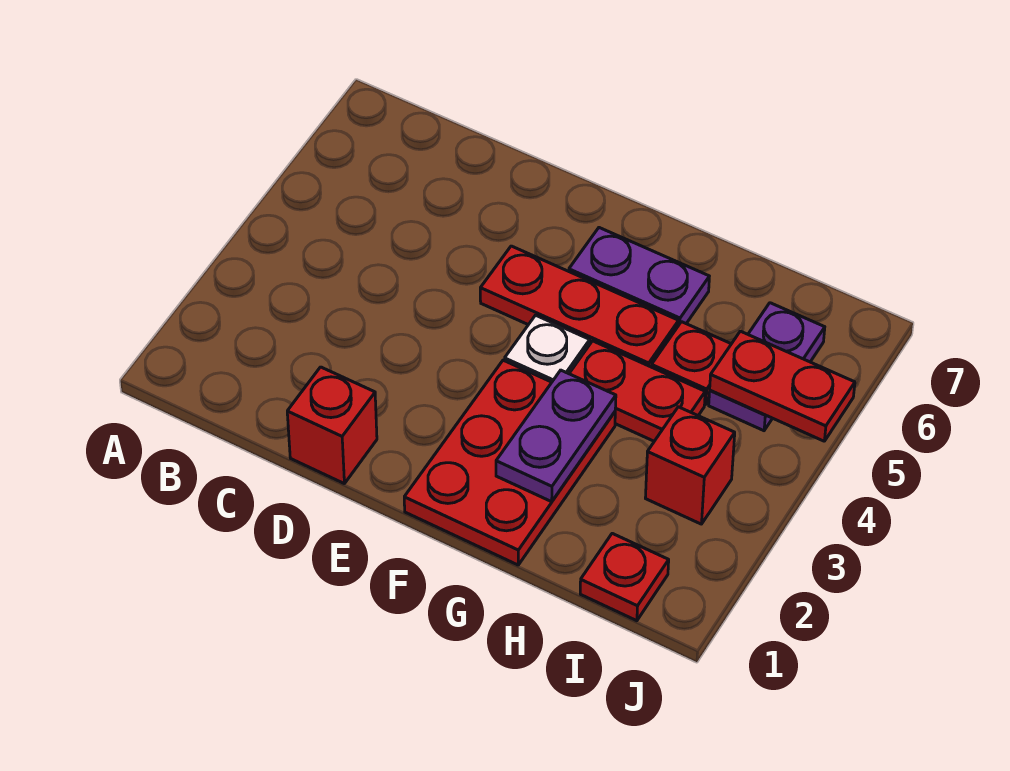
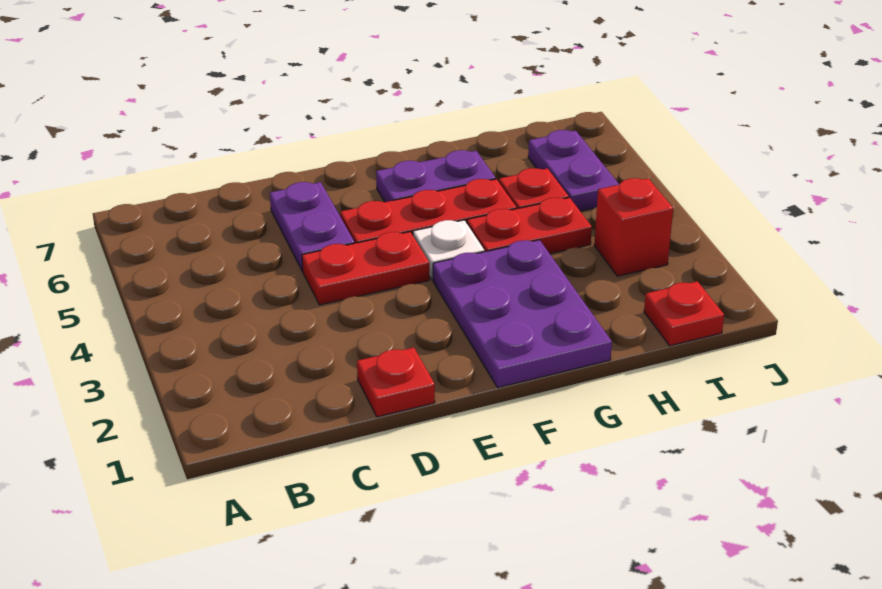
red 1x1 brick [287,367,377,483] -> red 1x1 plate [357,347,435,417]
red 2x3 plate [404,360,615,565] -> purple 2x3 plate [433,240,612,388]
purple 1x2 plate [496,370,616,502] -> purple 1x2 plate moved to [270,182,354,271]
red 1x2 plate [710,331,855,441] -> red 1x2 plate moved to [302,232,429,305]

